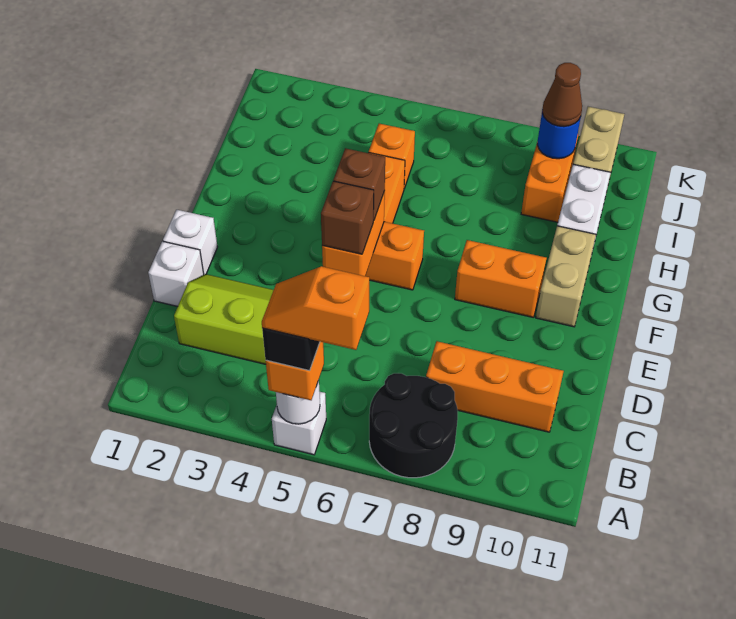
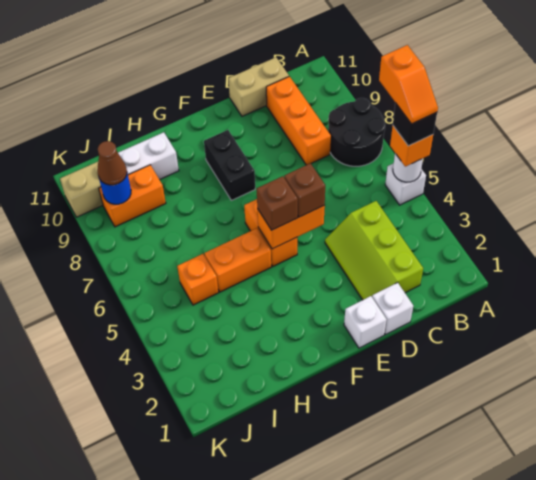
orange 1x2 brick [455,240,547,317] -> black 1x2 brick [204,130,255,200]
tan 1x2 brick [536,226,596,327] -> tan 1x2 brick moved to [228,57,289,116]

